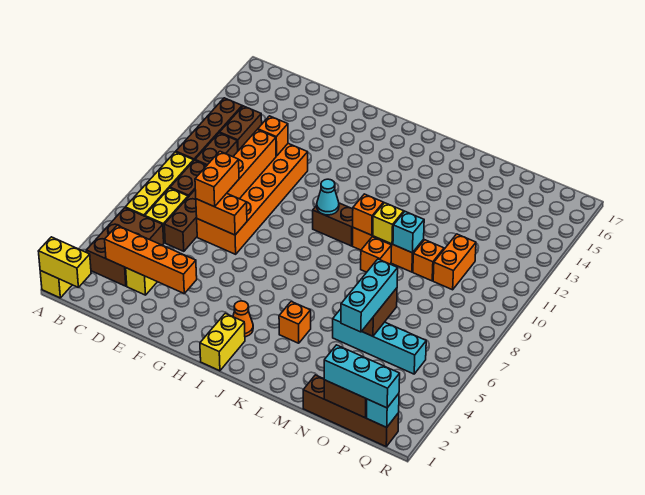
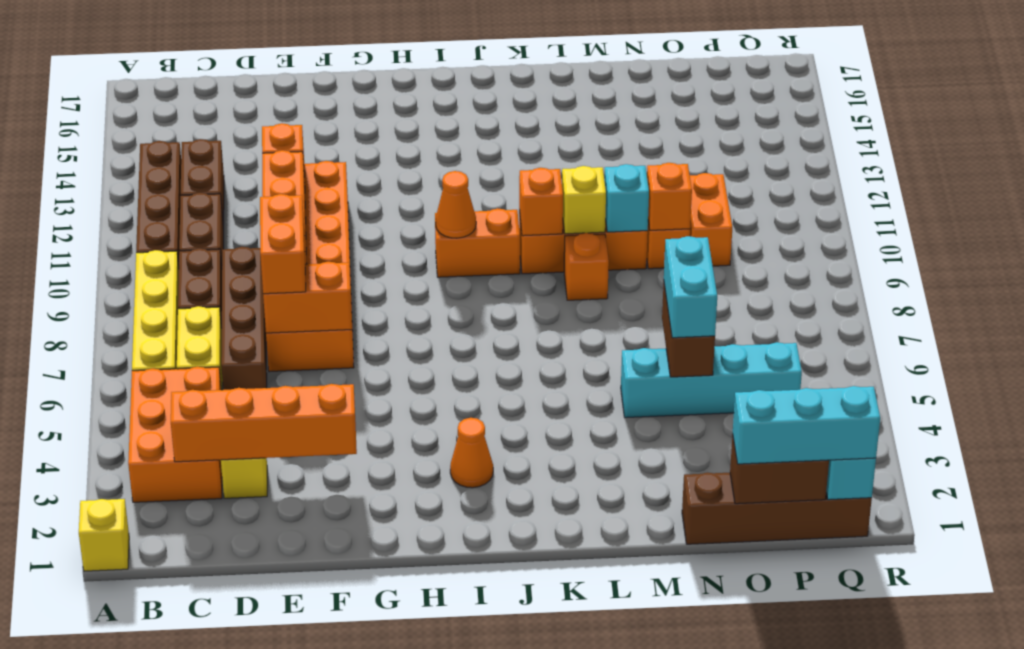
yellow 1x2 brick [38,237,91,288] -> none
brown 2x3 brick [86,208,164,286] -> orange 2x3 brick [128,367,222,502]
yellow 1x2 brick [200,313,245,371] -> none
brown 1x2 brick [313,203,353,246] -> orange 1x2 brick [435,208,520,277]
cyan 1x1 cone [317,179,339,215] -> orange 1x1 cone [436,171,476,238]
orange 1x1 brick [279,302,311,343] -> orange 1x1 brick moved to [647,163,692,230]
cyan 1x3 brick [341,259,398,332] -> cyan 1x2 brick [664,236,717,338]

